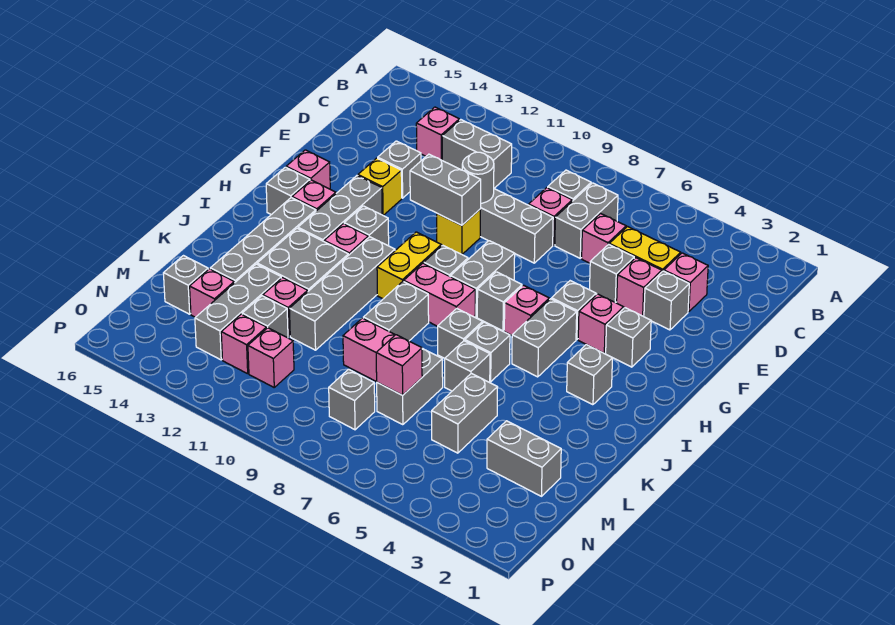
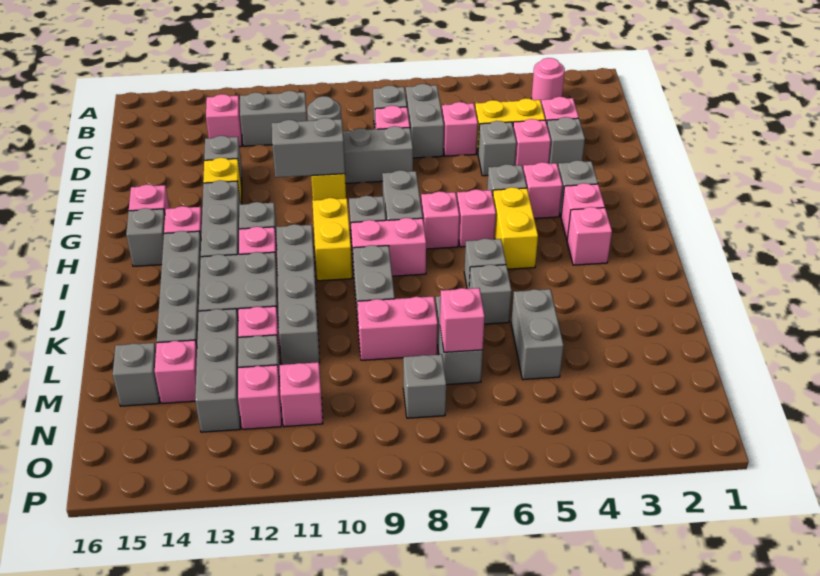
none -> pink 1x1 round brick [531,58,565,103]
none -> pink 1x1 brick [561,183,605,239]
grey 1x2 brick [512,299,577,377] -> yellow 1x2 brick [493,187,538,269]
grey 1x1 brick [477,272,522,331] -> pink 1x1 brick [421,191,459,249]
grey 1x1 brick [567,345,612,405] -> pink 1x1 brick [567,207,612,265]
grey 1x1 brick [438,308,483,358] -> none
grey 1x2 brick [487,421,561,496] -> none

